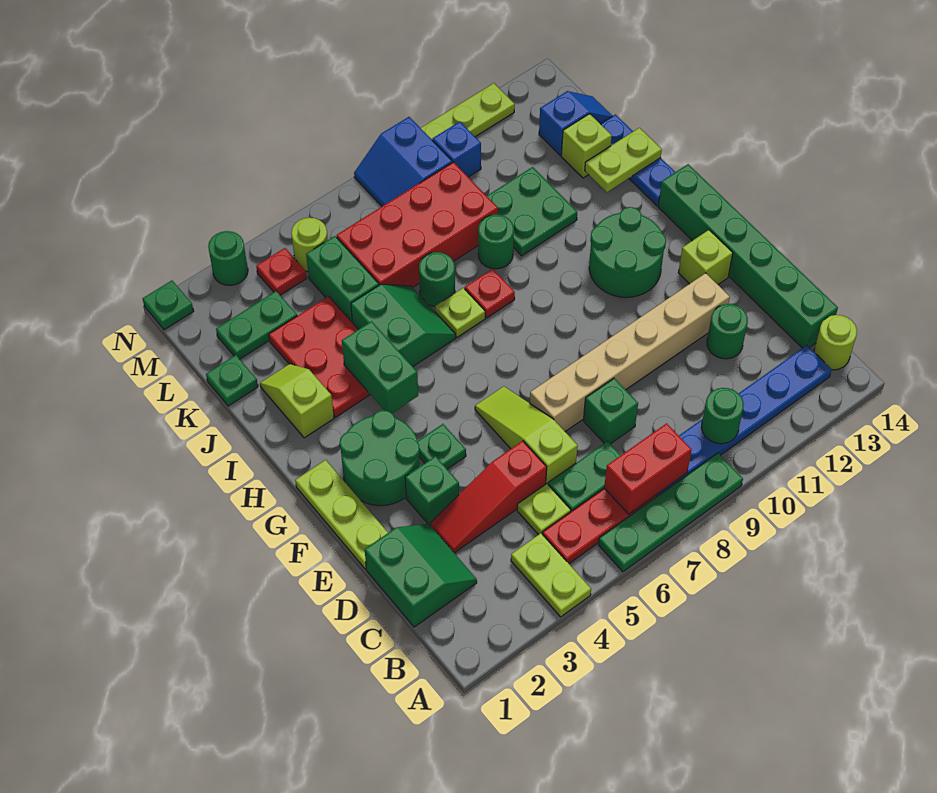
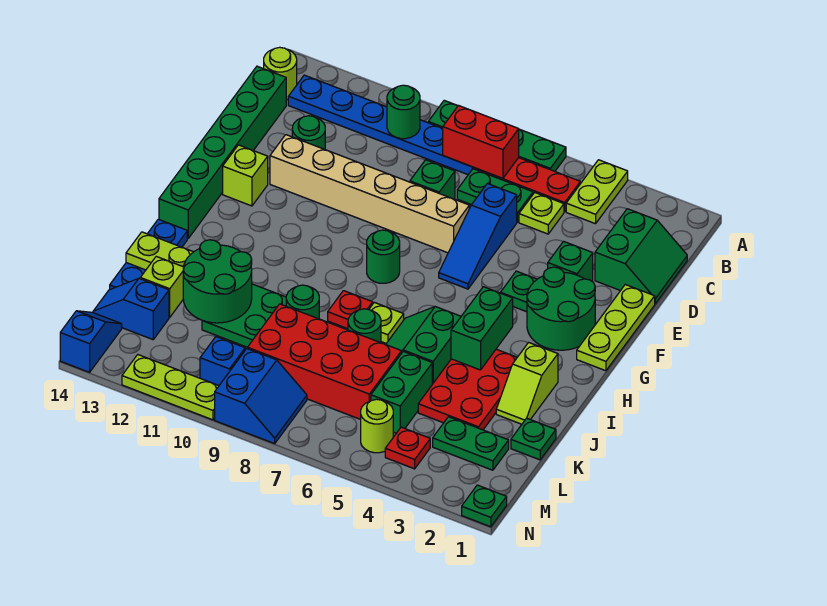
green 2x2 slope [365,524,477,627] -> green 2x2 slope turned to [595,209,687,304]
red 1x3 slope [430,441,547,553] -> none
lime 1x3 slope [475,386,578,484] -> blue 1x3 slope [439,184,517,289]
green 2x2 round brick [589,207,666,297] -> green 2x2 round brick moved to [183,240,252,323]
none -> blue 1x2 slope [60,311,122,372]
green 1x1 round brick [208,231,248,286] -> green 1x1 round brick moved to [367,230,400,283]

